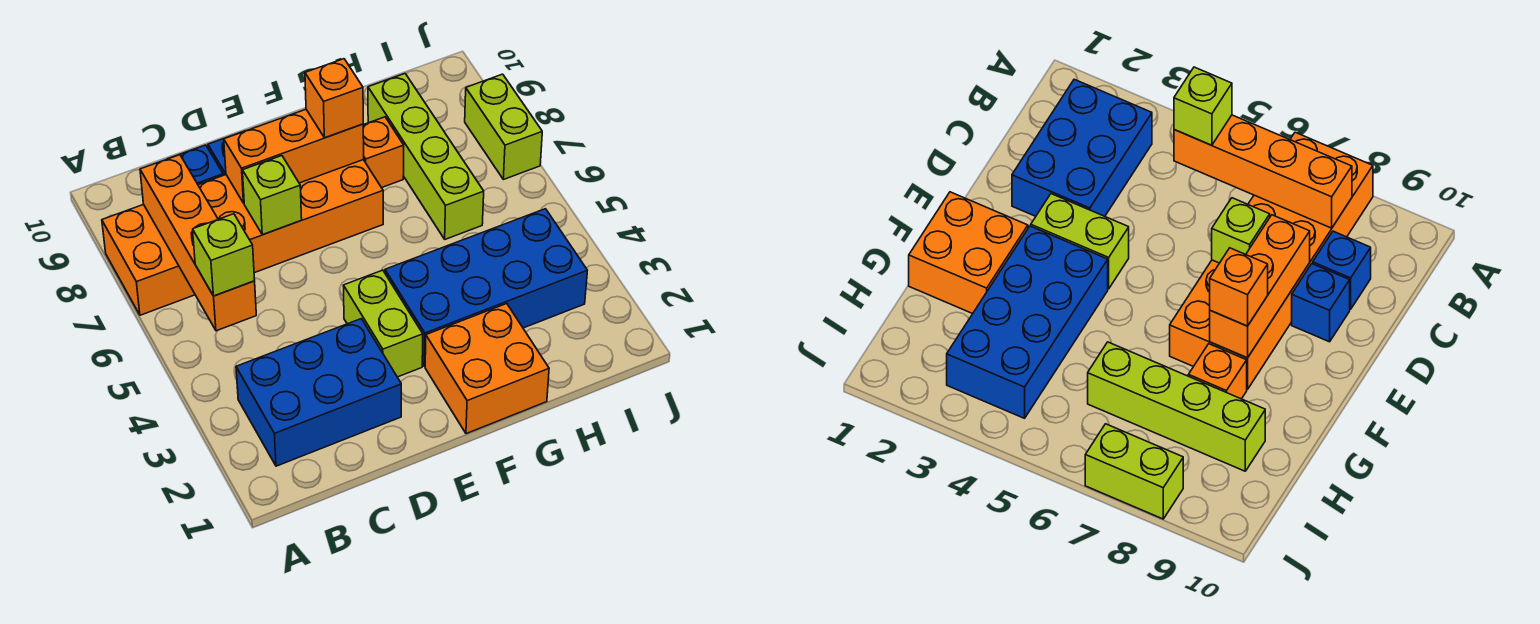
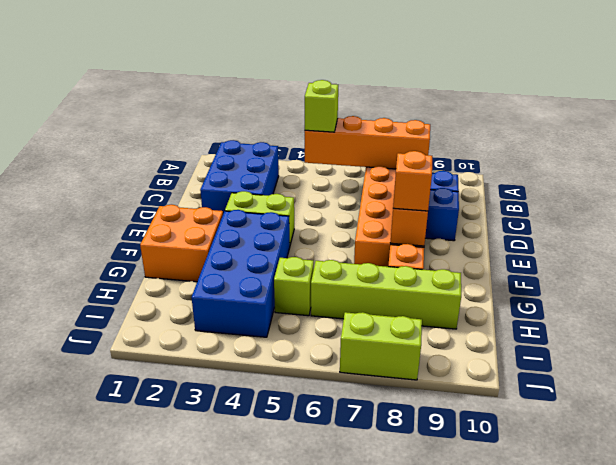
lime 1x1 brick [242,156,302,235] -> lime 1x1 brick moved to [274,257,314,316]

